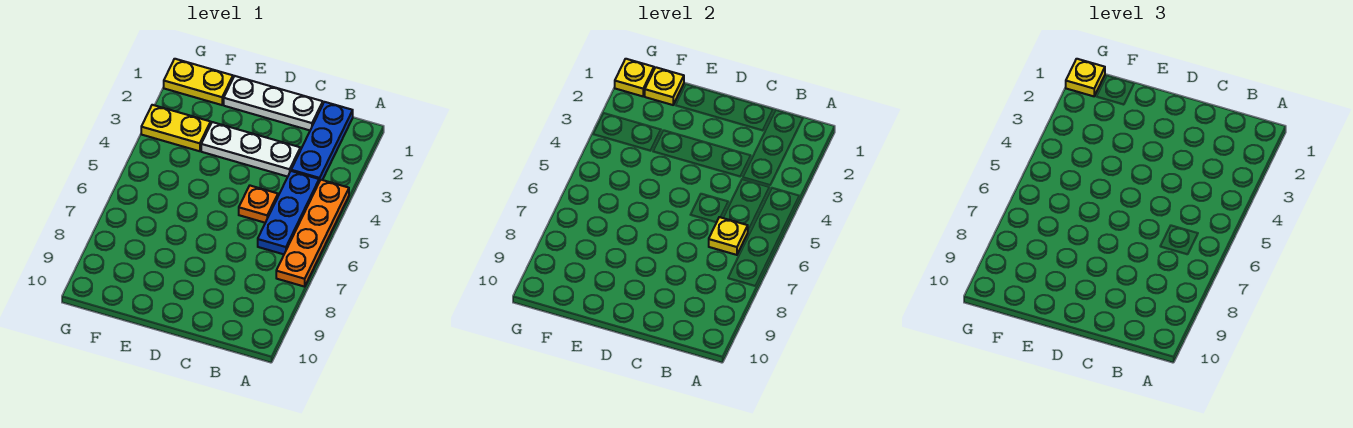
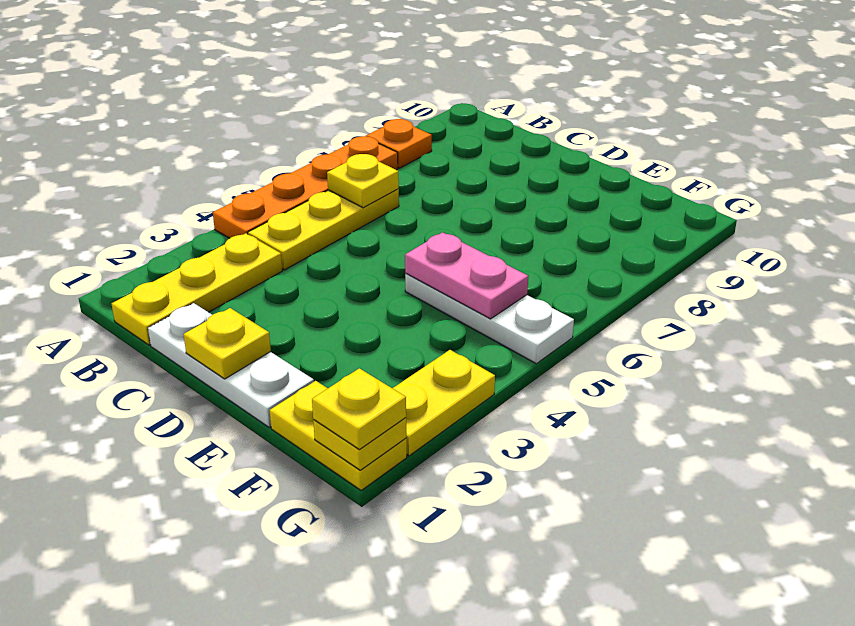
blue 1x3 plate [291,102,353,182] -> yellow 1x3 plate [112,233,282,345]
blue 1x3 plate [258,171,319,254] -> yellow 1x3 plate [248,189,399,270]
white 1x3 plate [201,122,300,177] -> white 1x3 plate moved to [405,273,574,364]
orange 1x1 plate [239,186,278,223] -> orange 1x1 plate moved to [366,119,432,168]
none -> pink 1x2 plate [405,232,528,319]
yellow 1x1 plate [644,67,684,105] -> yellow 1x1 plate moved to [184,308,271,379]
yellow 1x2 plate [141,105,211,151] -> yellow 1x2 plate turned to [393,350,495,456]

